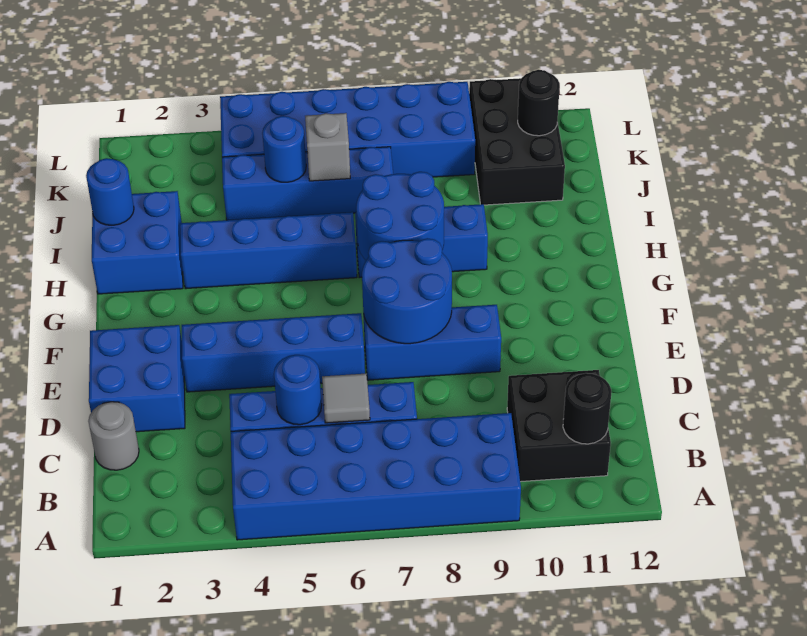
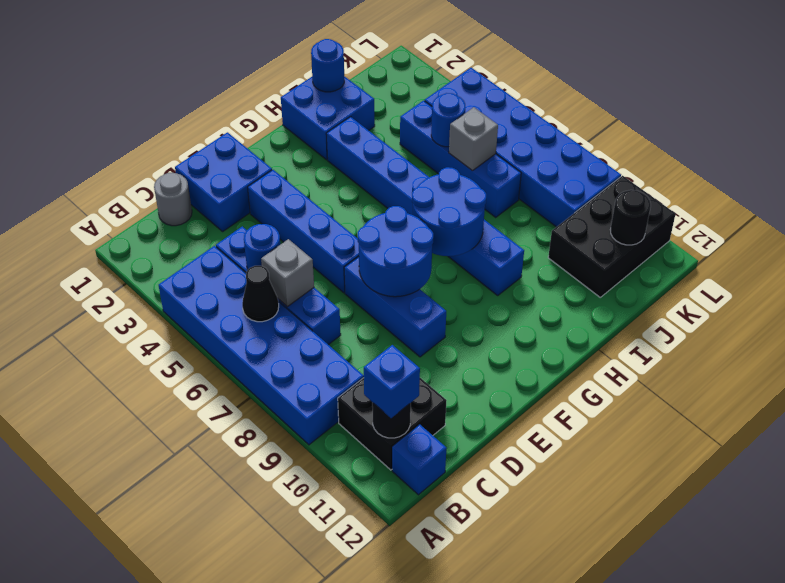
none -> black 1x1 cone [242,266,279,322]
none -> blue 1x1 brick [364,345,420,418]
none -> blue 1x1 brick [392,424,447,495]
grey 1x1 tile [322,374,370,423] -> grey 1x1 brick [261,239,314,307]

